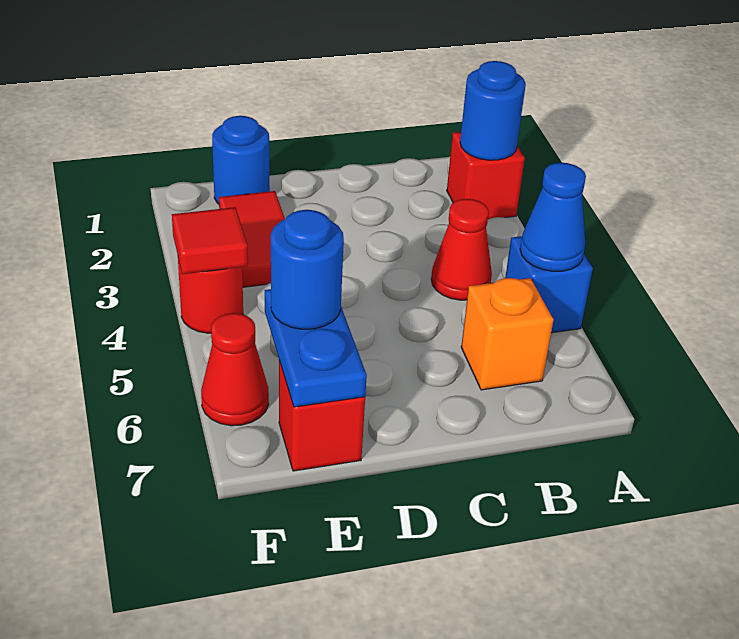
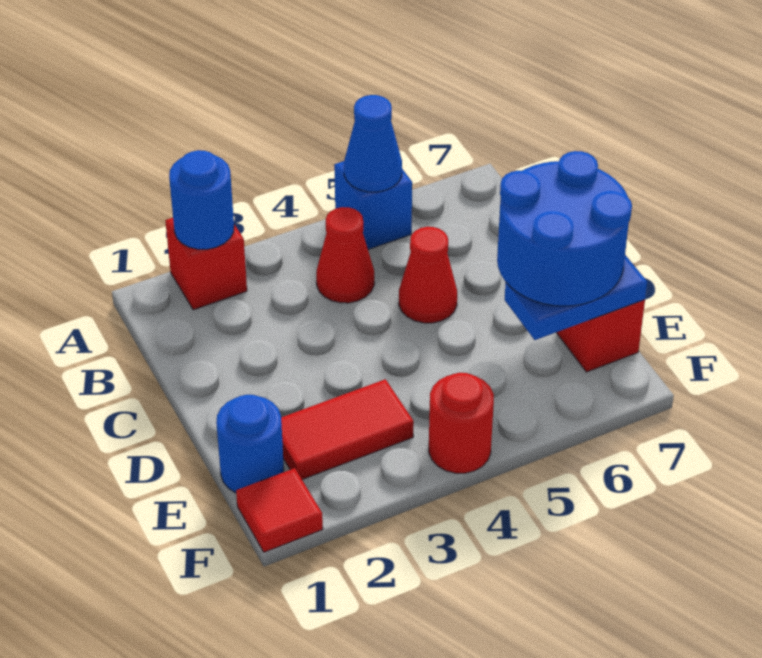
orange 1x1 brick [461,278,553,390] -> none
blue 1x1 round brick [271,210,344,329] -> blue 2x2 round brick [497,151,632,306]
red 1x1 tile [172,207,248,274] -> red 1x1 tile moved to [236,468,323,552]
red 1x1 cone [201,313,269,426] -> red 1x1 cone moved to [399,227,457,323]

